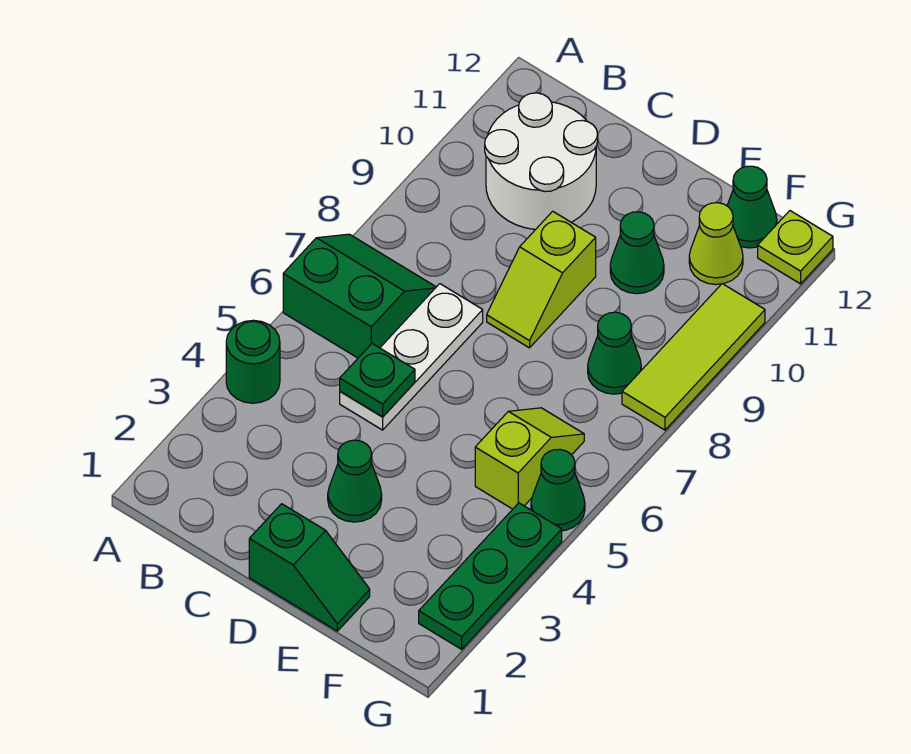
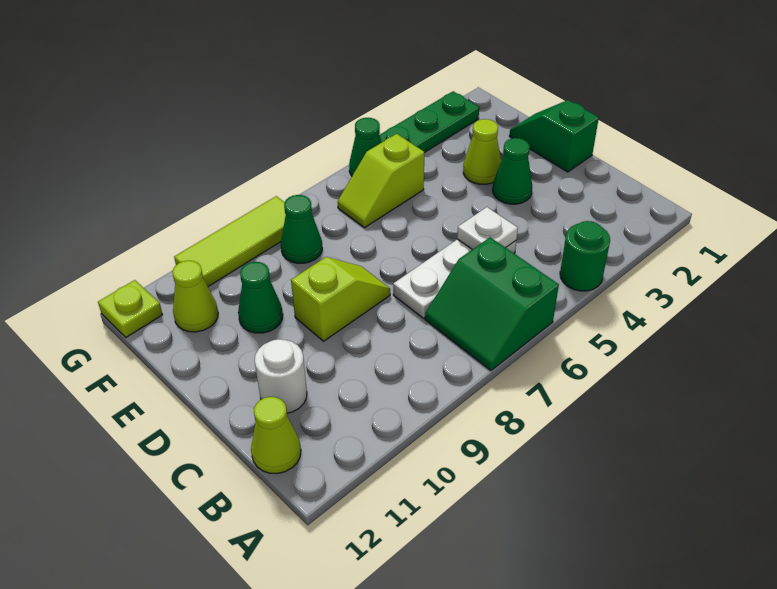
white 2x2 round brick [485,93,598,229] -> white 1x1 round brick [254,339,307,413]
none -> lime 1x1 cone [251,397,301,473]
green 1x1 plate [340,344,415,417] -> white 1x1 plate [457,207,518,249]
none -> lime 1x1 cone [463,119,501,184]
green 1x1 cone [727,166,777,248] -> none

